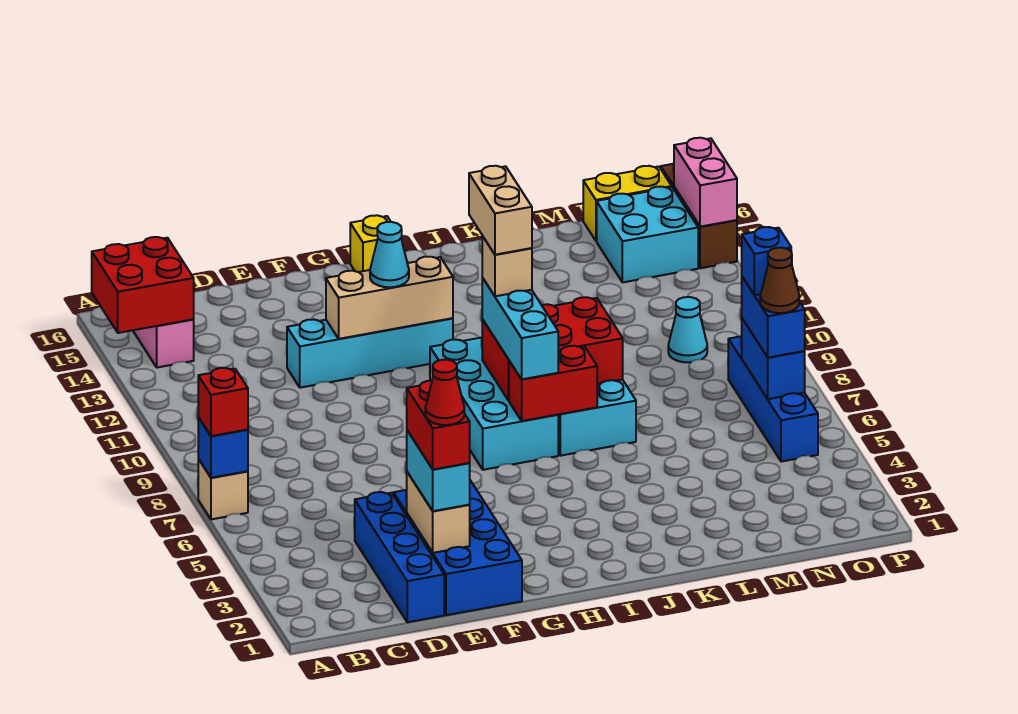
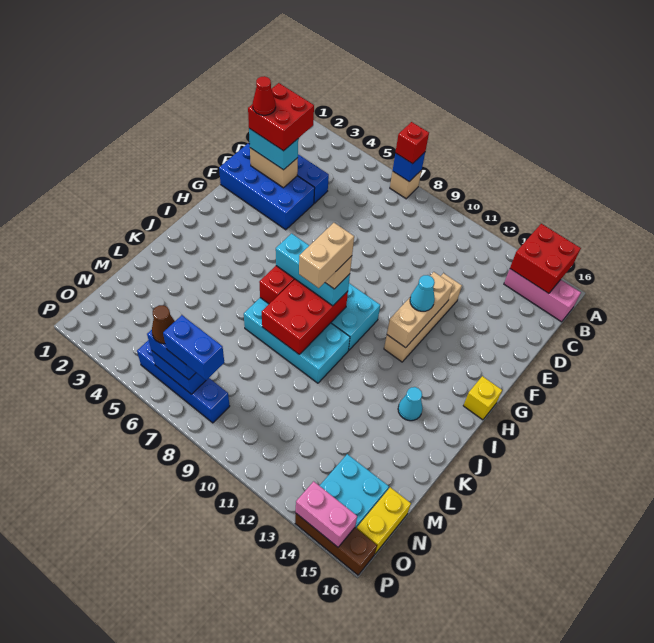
red 1x2 brick [407,381,470,469] -> red 2x2 brick [248,83,314,151]
cyan 1x4 brick [287,318,453,388] -> tan 1x4 brick [384,273,462,362]
tan 1x2 brick [469,166,532,255] -> tan 1x2 brick turned to [299,223,354,288]
cyan 1x1 cone [668,297,707,362] -> cyan 1x1 cone moved to [398,387,423,421]
blue 1x1 brick [742,227,791,295] -> blue 1x2 brick [163,315,224,380]

